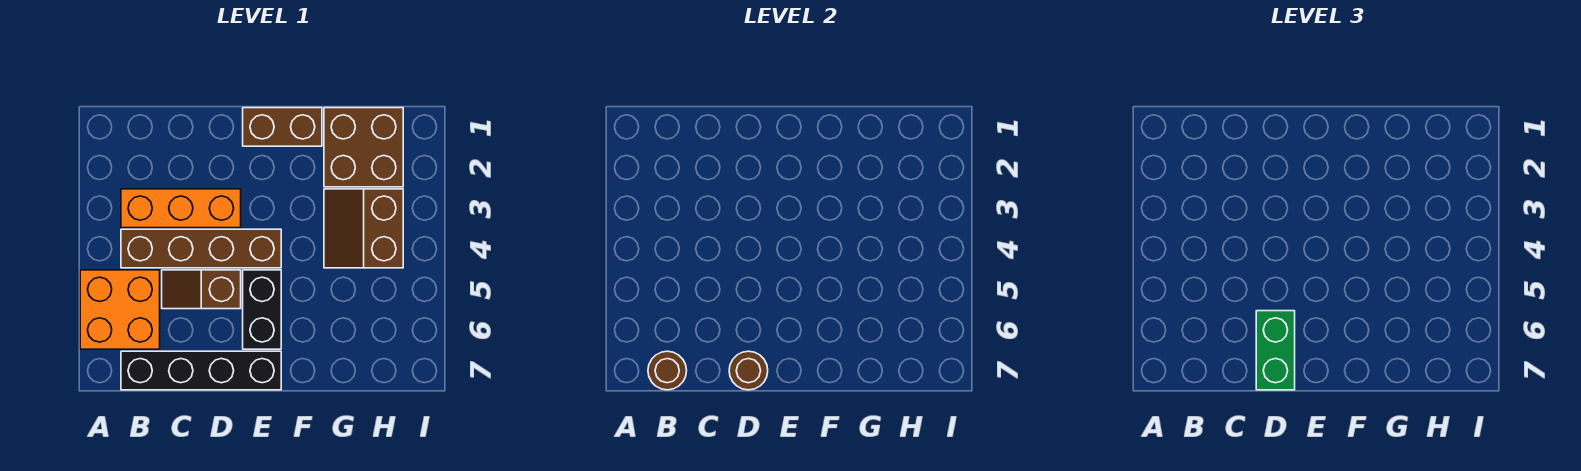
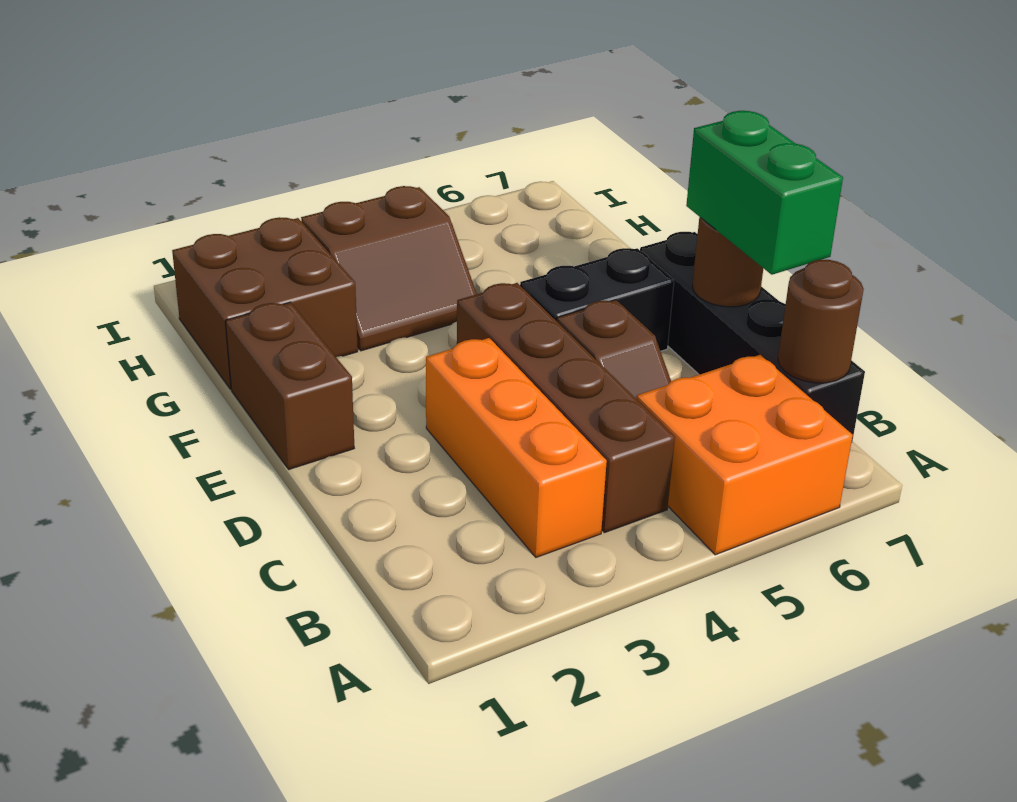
green 1x2 brick [1256,311,1295,390] -> green 1x2 brick turned to [686,111,843,275]

